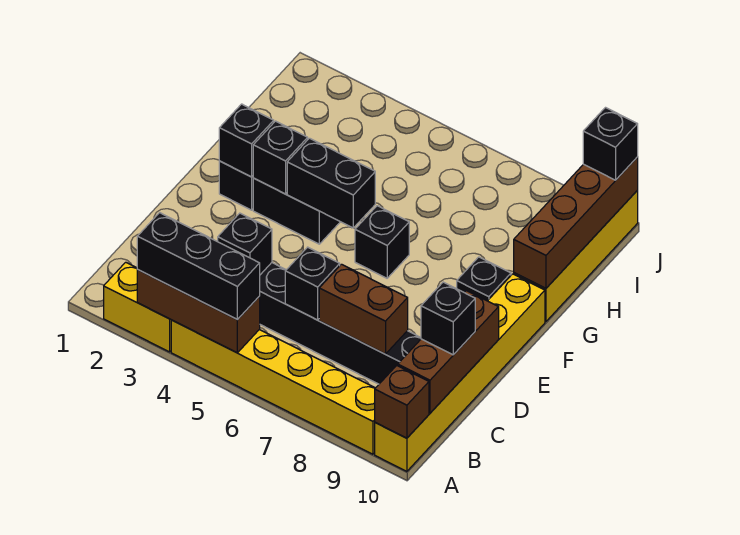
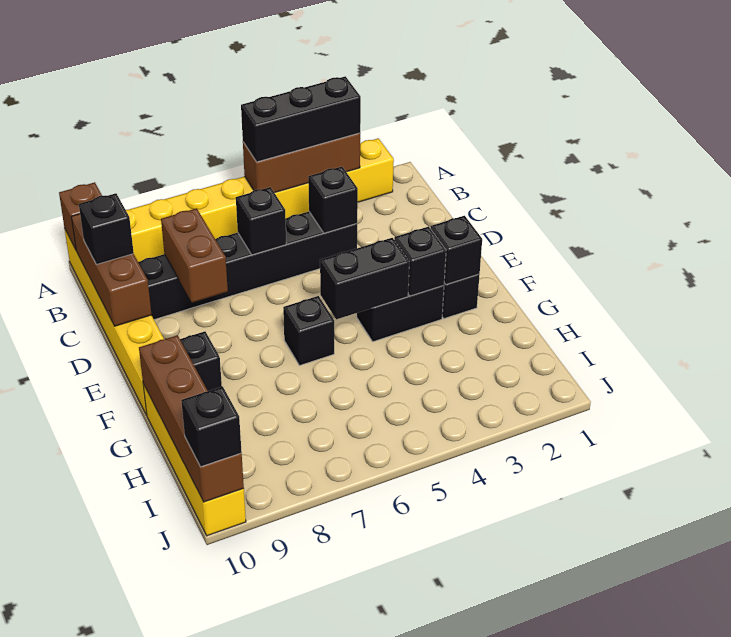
brown 1x2 brick [319,264,408,354] -> brown 1x2 brick turned to [161,208,228,303]

